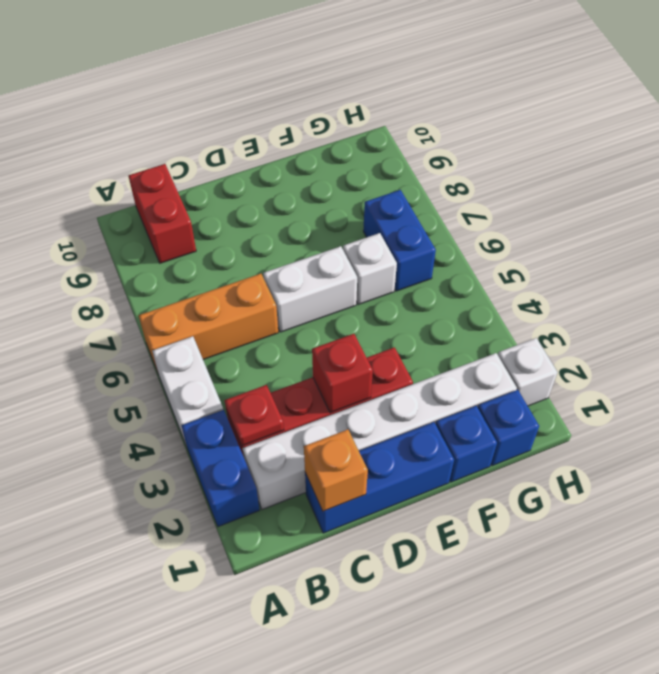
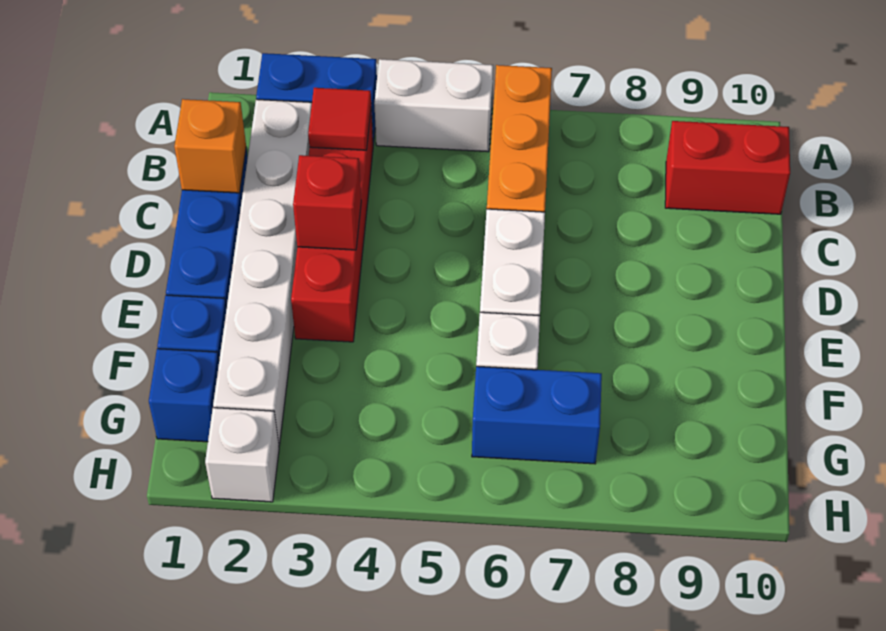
red 1x1 plate [224,385,284,446] -> red 1x1 tile [308,88,371,150]

